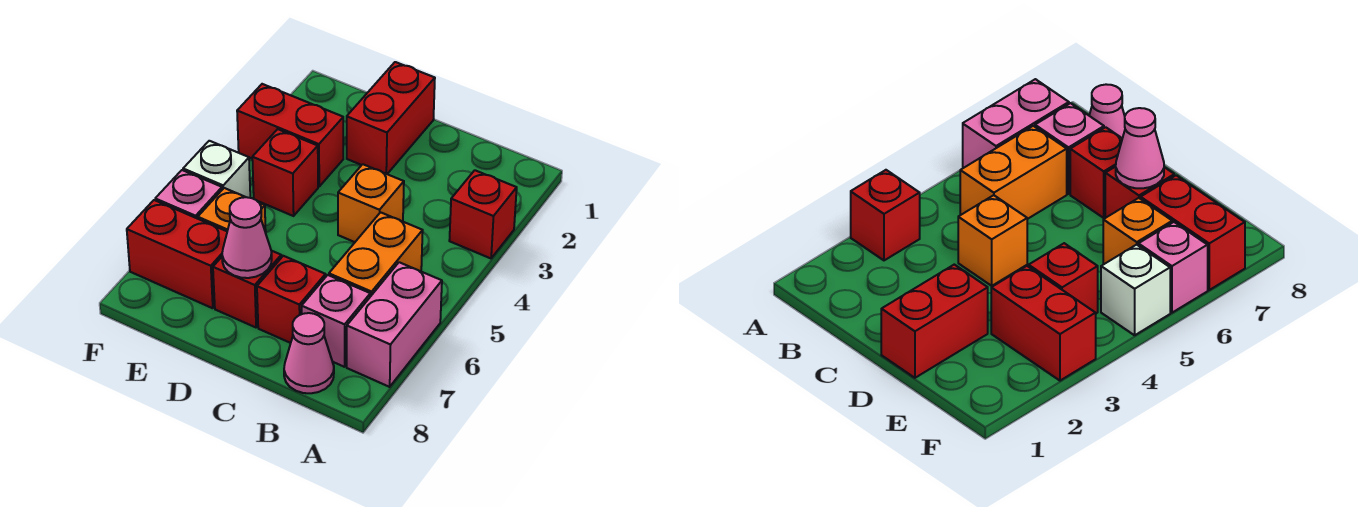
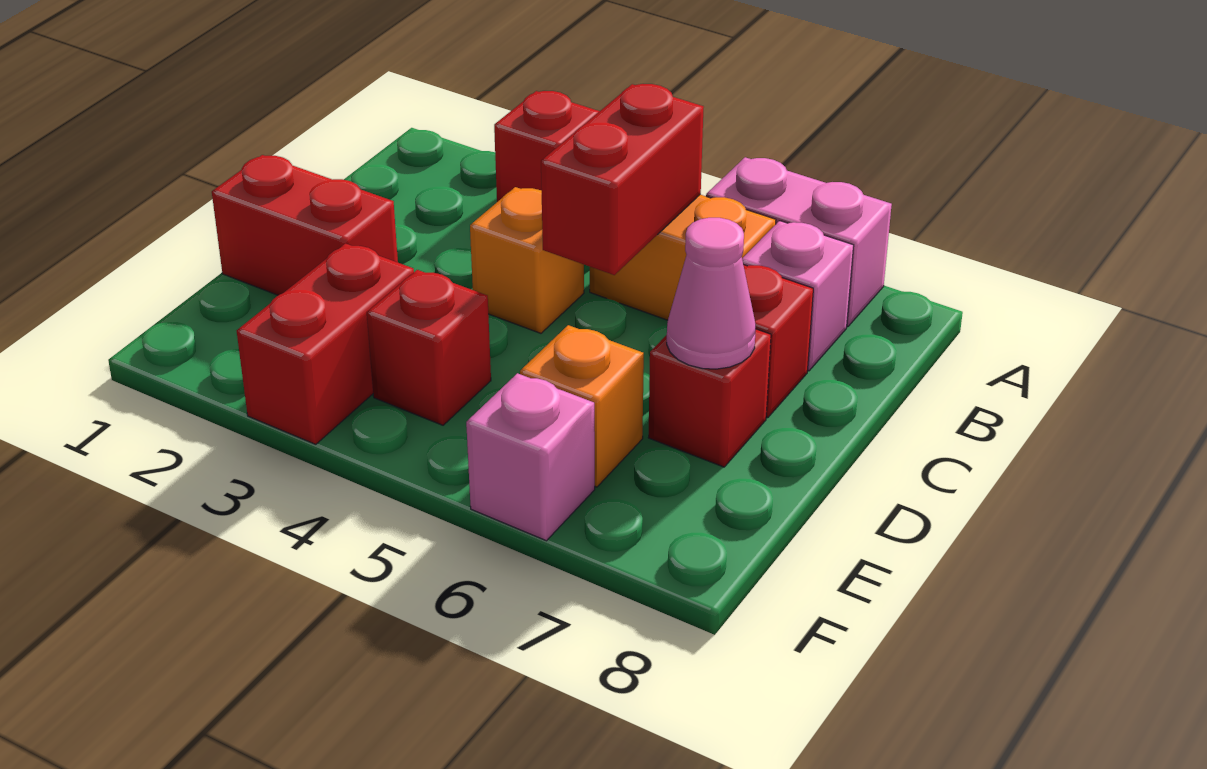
pink 1x1 cone [284,313,334,393] -> none
red 1x2 brick [127,200,227,308] -> red 1x2 brick moved to [541,84,704,275]
white 1x1 brick [183,141,250,198] -> none

